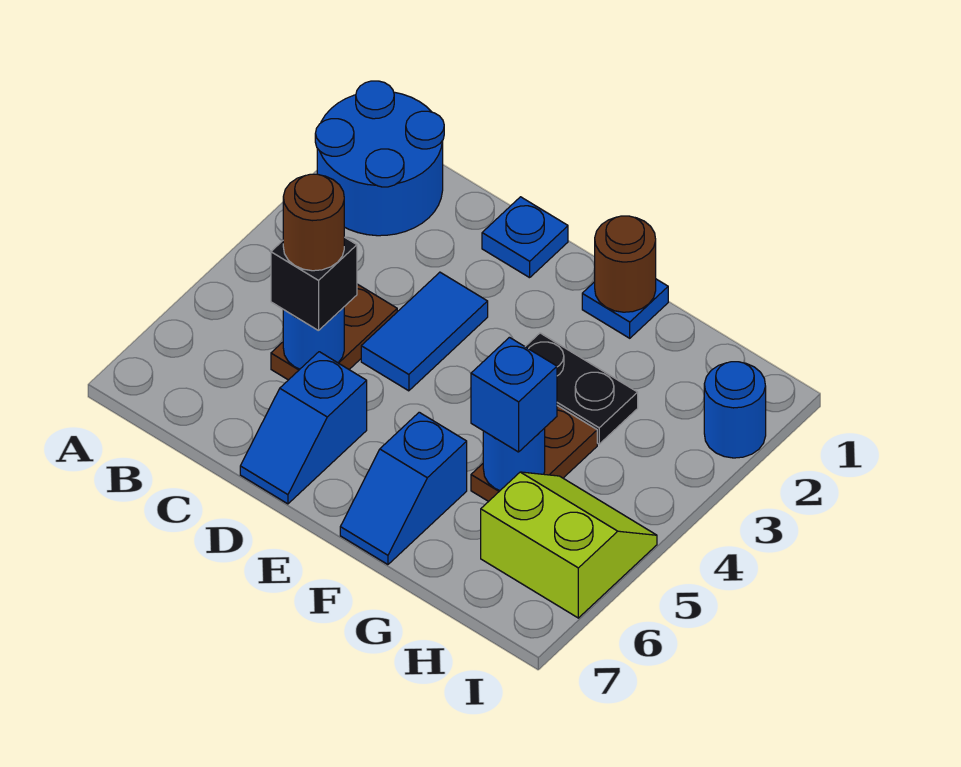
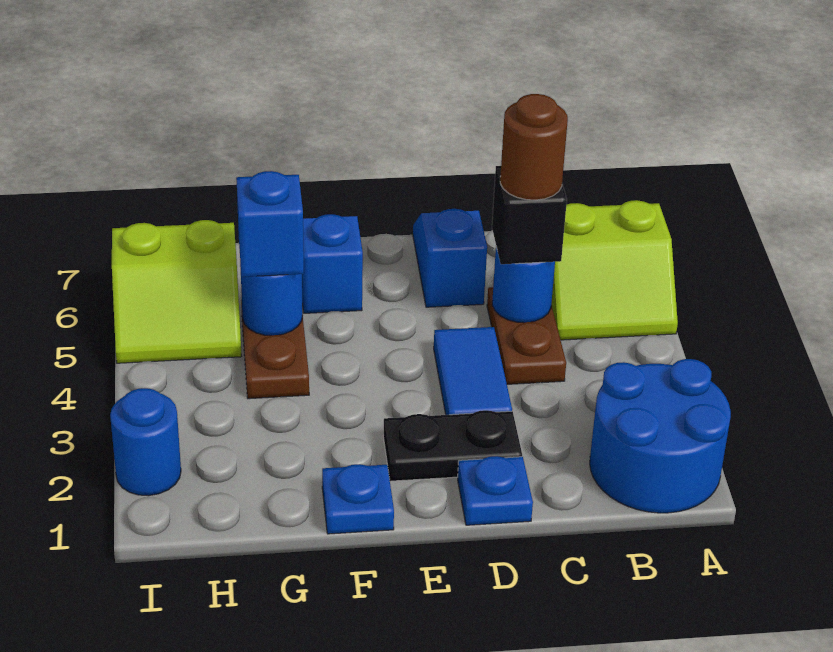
none -> lime 2x2 slope [551,200,678,340]
brown 1x1 round brick [595,216,656,312] -> none
black 1x2 plate [525,333,638,444] -> black 1x2 plate moved to [383,410,522,481]

